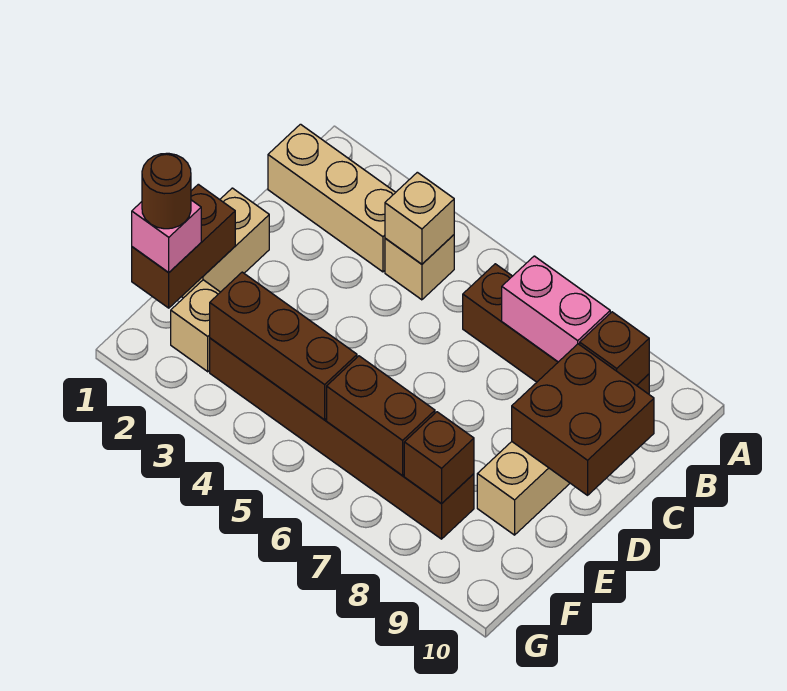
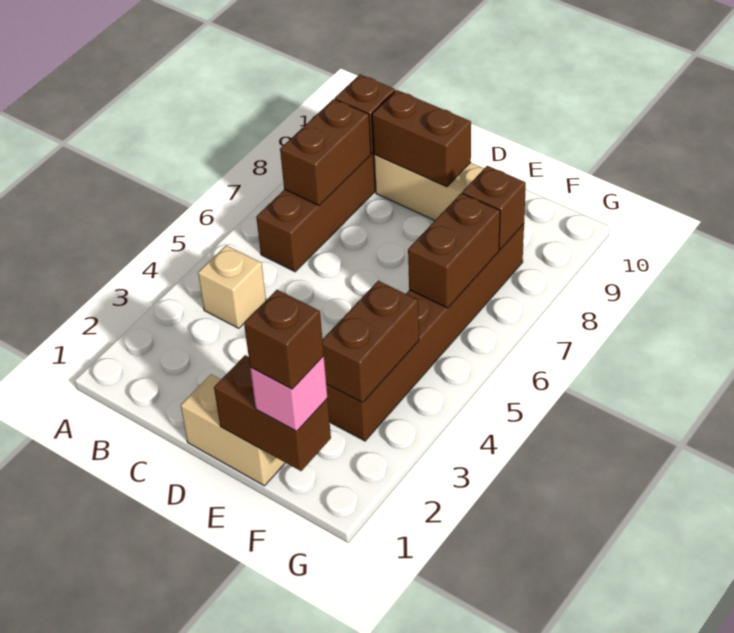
tan 1x3 brick [268,124,396,272] -> none
tan 1x1 brick [385,172,454,264] -> none
pink 1x2 brick [502,256,610,362] -> brown 1x2 brick [280,99,371,205]
brown 2x2 brick [512,344,654,495] -> brown 1x2 brick [372,90,471,187]
brown 1x1 round brick [142,153,191,229] -> brown 1x1 brick [244,290,324,389]
tan 1x1 brick [171,280,220,372] -> none
brown 1x3 brick [210,272,357,420] -> brown 1x2 brick [322,281,419,403]

